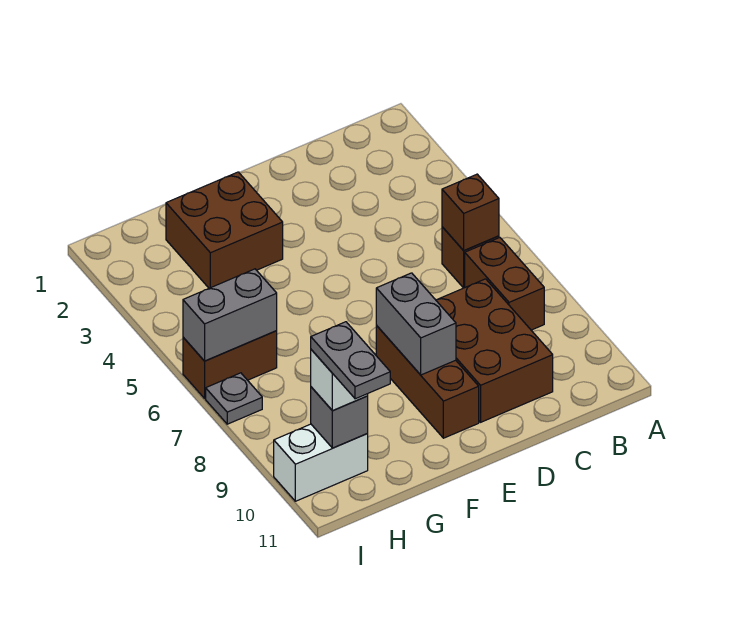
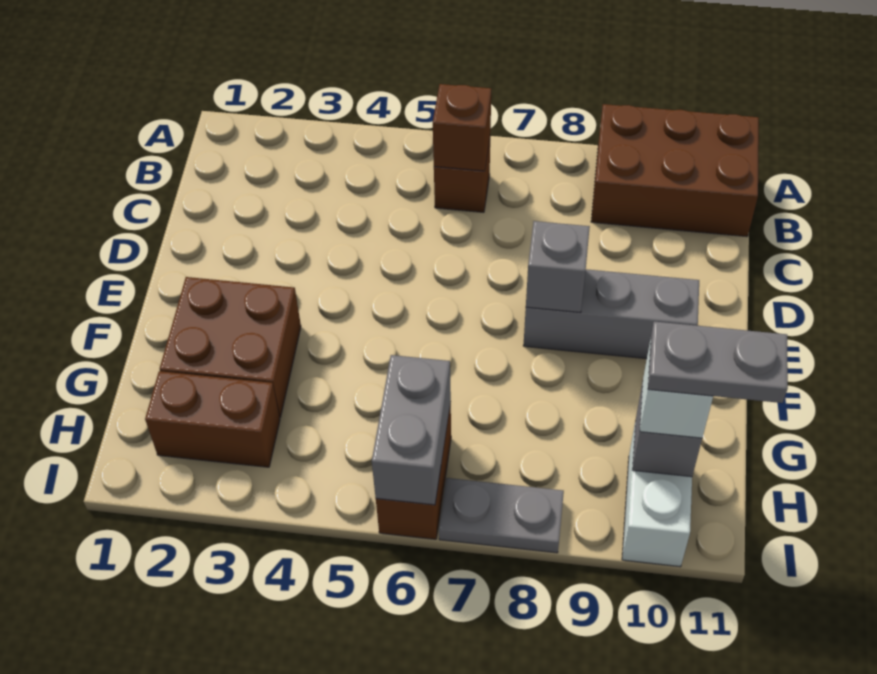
brown 1x2 brick [465,238,544,330] -> brown 1x2 brick moved to [145,371,280,467]
brown 2x3 brick [436,279,553,422] -> brown 2x3 brick moved to [591,104,759,237]
brown 1x3 brick [376,326,479,438] -> grey 1x3 brick [523,269,699,359]
grey 1x2 brick [376,273,456,375] -> grey 1x1 brick [526,221,590,313]
grey 1x1 plate [206,373,262,424] -> grey 1x2 plate [439,478,564,553]

